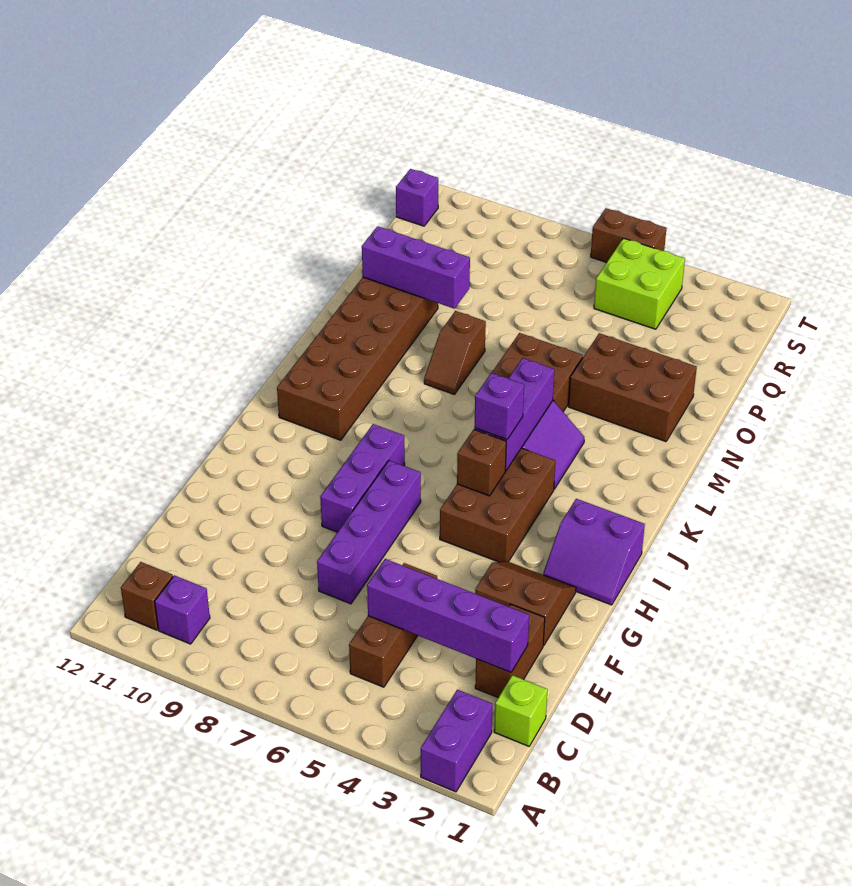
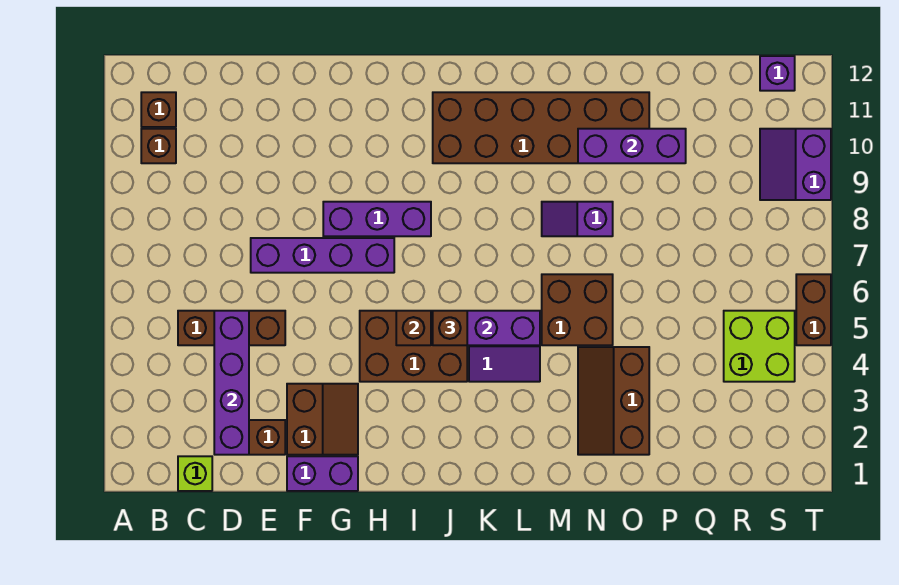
purple 1x2 brick [421,690,493,792] -> purple 1x2 brick moved to [287,456,358,491]
purple 1x1 brick [155,575,210,644] -> brown 1x1 brick [141,129,176,163]
purple 2x2 slope [543,499,645,605] -> purple 2x2 slope moved to [760,129,831,200]
purple 1x1 brick [474,373,524,440] -> brown 1x1 brick [433,311,467,345]
brown 1x2 slope [424,311,486,394] -> purple 1x2 slope [542,202,613,236]
brown 2x3 brick [568,333,697,442] -> brown 2x3 slope [578,347,649,455]
purple 1x3 brick [362,226,470,309] -> purple 1x3 brick turned to [578,129,686,163]

